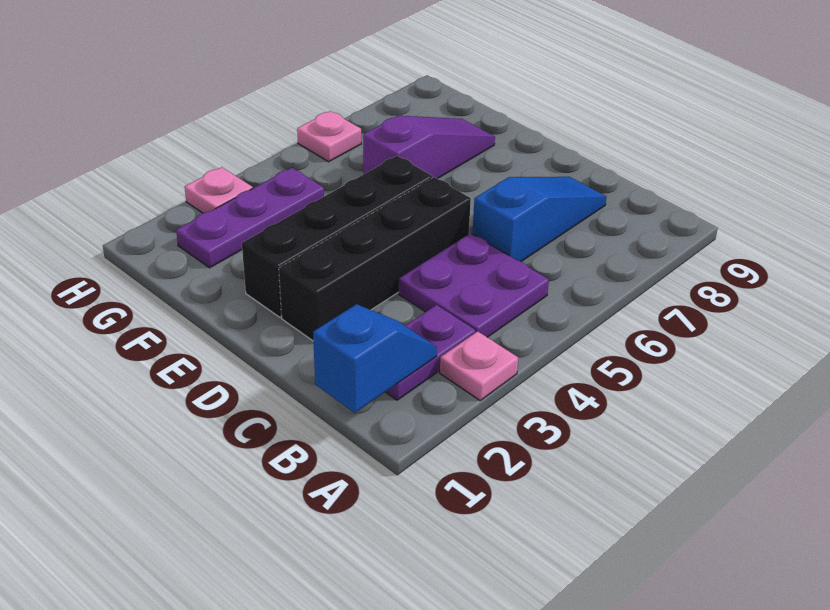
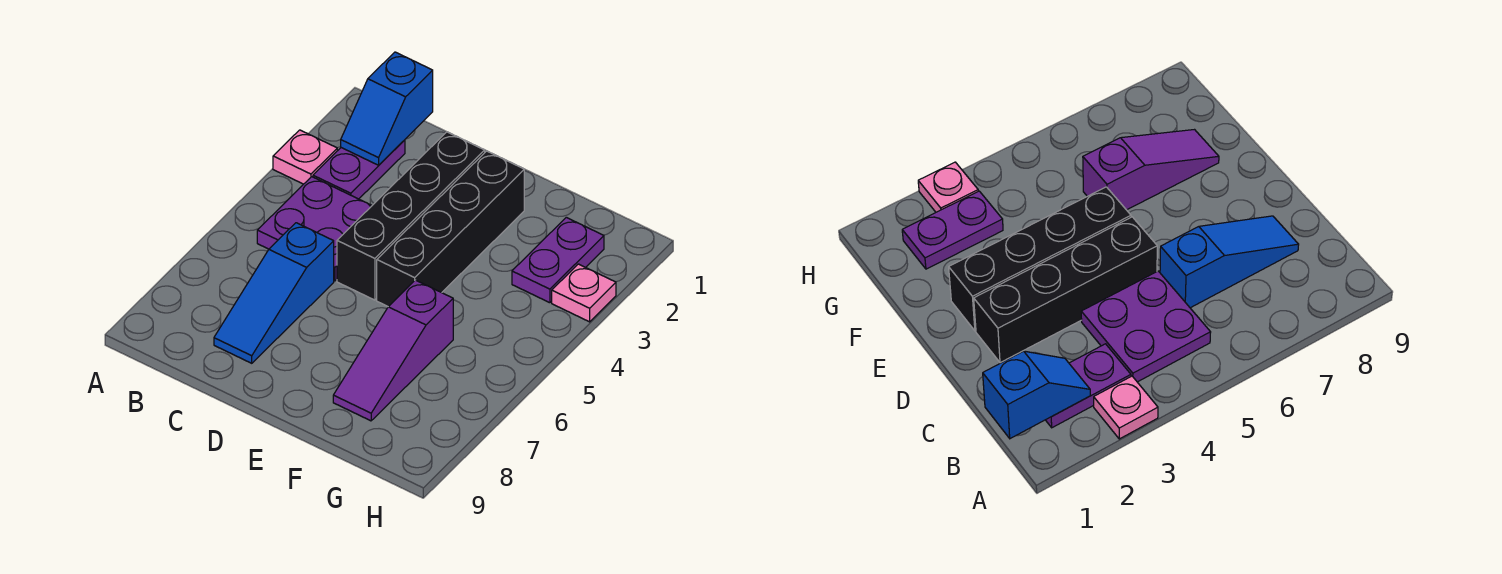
purple 1x3 plate [176,168,324,268] -> purple 1x2 plate [512,217,604,303]
pink 1x1 plate [297,111,361,162] -> none

